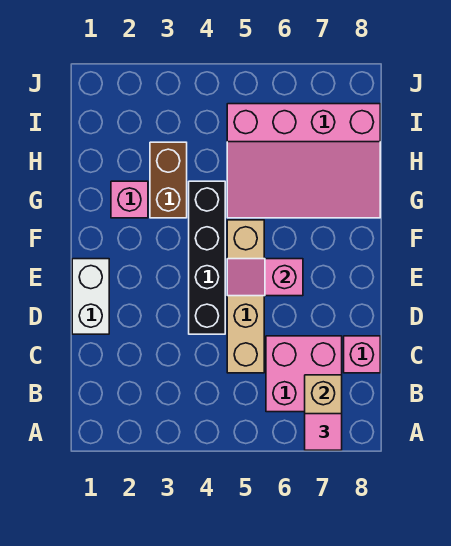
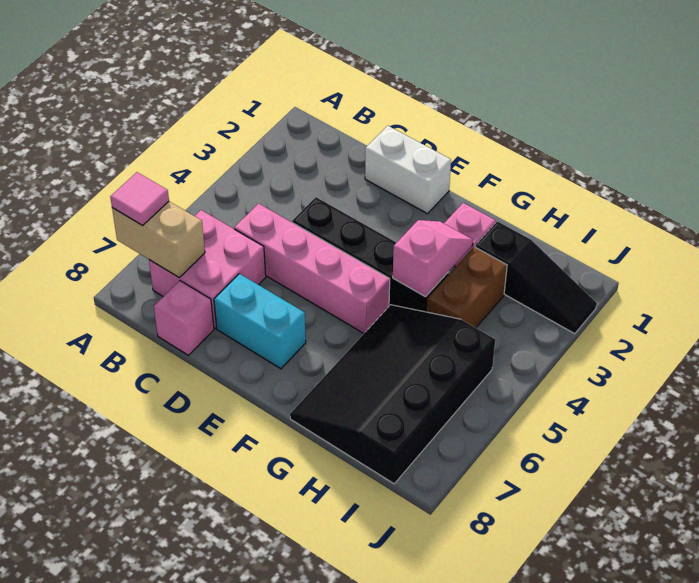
tan 1x4 brick [227,220,264,373] -> pink 1x4 brick [234,204,390,333]
none -> cyan 1x2 brick [214,274,306,369]
pink 1x2 slope [227,259,303,296] -> pink 1x2 slope moved to [393,220,473,297]
brown 1x2 brick [150,142,187,218] -> brown 1x2 brick turned to [427,247,507,328]
pink 3x4 slope [227,104,380,218] -> black 3x4 slope [290,305,495,484]
none -> black 1x3 slope [475,221,597,334]

